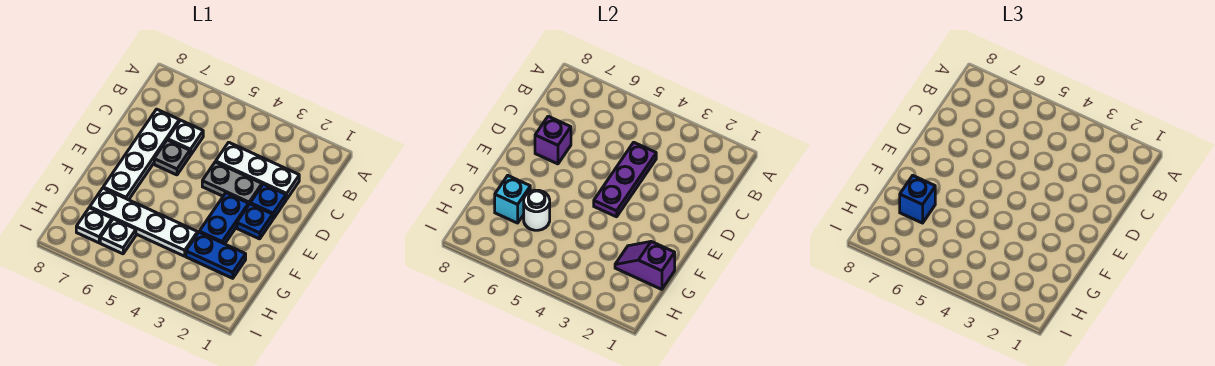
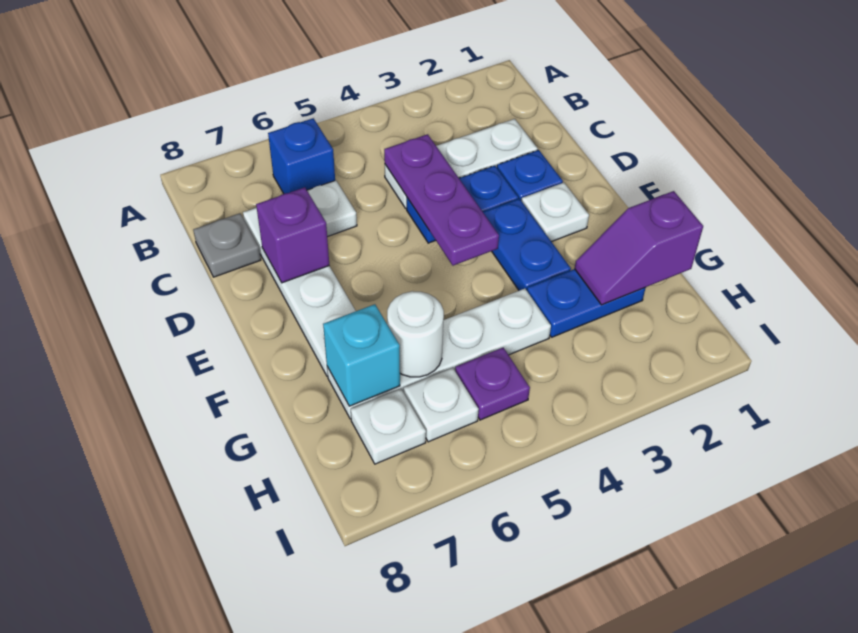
grey 1x2 plate [202,162,262,204] -> blue 1x2 plate [407,166,518,243]
grey 1x1 plate [154,140,190,175] -> grey 1x1 plate moved to [193,213,261,277]
blue 1x1 plate [237,204,273,239] -> white 1x1 plate [522,183,589,242]
blue 1x1 brick [900,176,935,223] -> blue 1x1 brick moved to [268,118,335,194]
none -> purple 1x1 plate [455,348,530,420]

